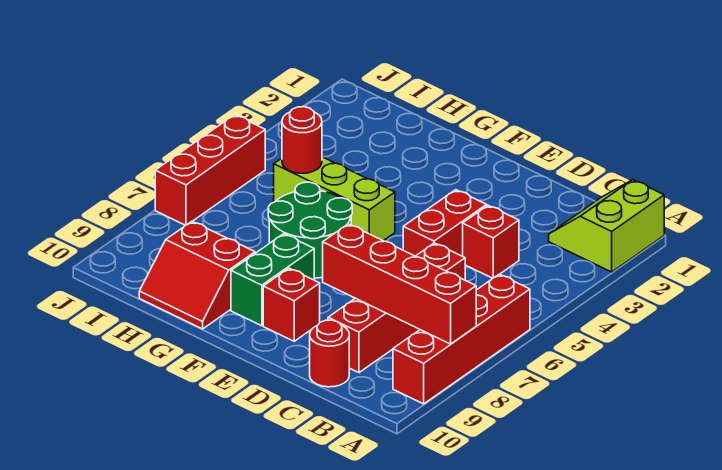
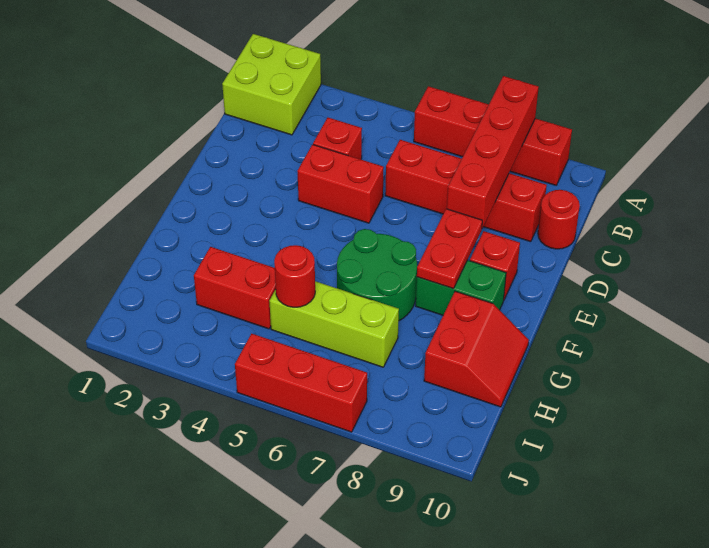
lime 2x2 slope [549,180,664,272] -> lime 2x2 brick [222,34,321,135]
none -> red 1x2 plate [417,209,482,289]
lime 1x3 brick [274,157,395,241] -> lime 1x3 brick turned to [270,281,399,367]
none -> red 1x2 brick [194,247,276,329]

